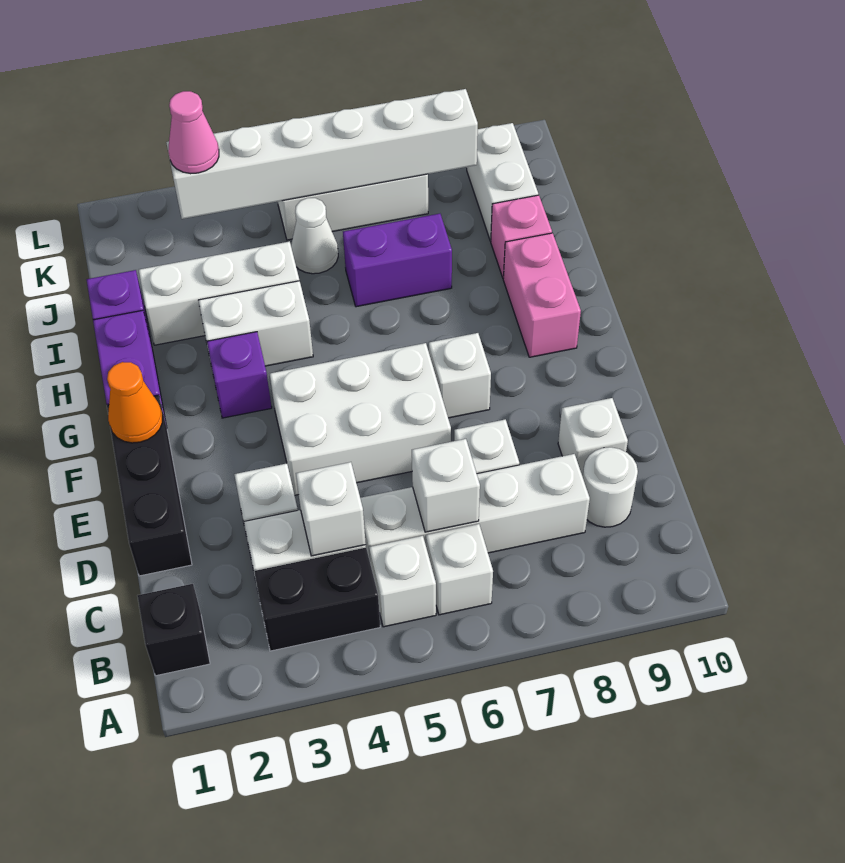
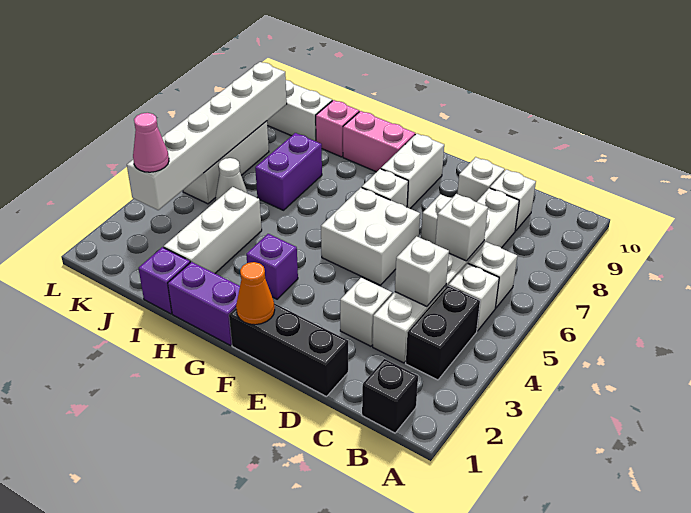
white 1x1 round brick [583,447,638,527] -> white 1x1 brick [490,169,536,231]
white 2x3 brick [270,343,451,495] -> white 2x2 brick [321,187,420,285]
white 1x2 brick [198,281,313,366] -> white 1x2 brick moved to [381,134,444,208]

